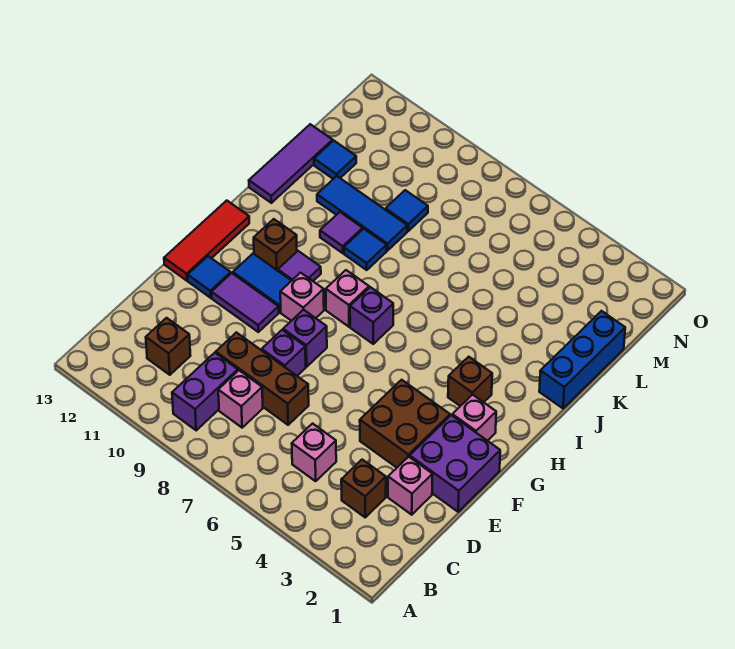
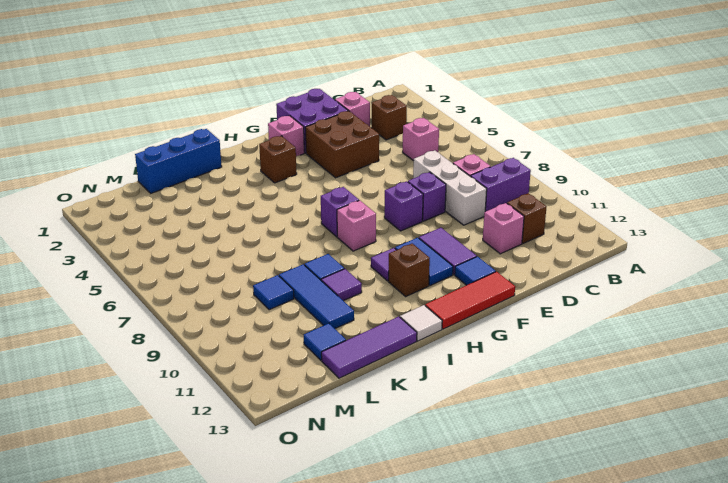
brown 1x3 brick [216,332,309,425] -> white 1x3 brick [413,150,487,225]
pink 1x1 brick [280,273,324,321] -> pink 1x1 brick moved to [483,203,524,254]
none -> white 1x1 tile [400,305,442,341]

